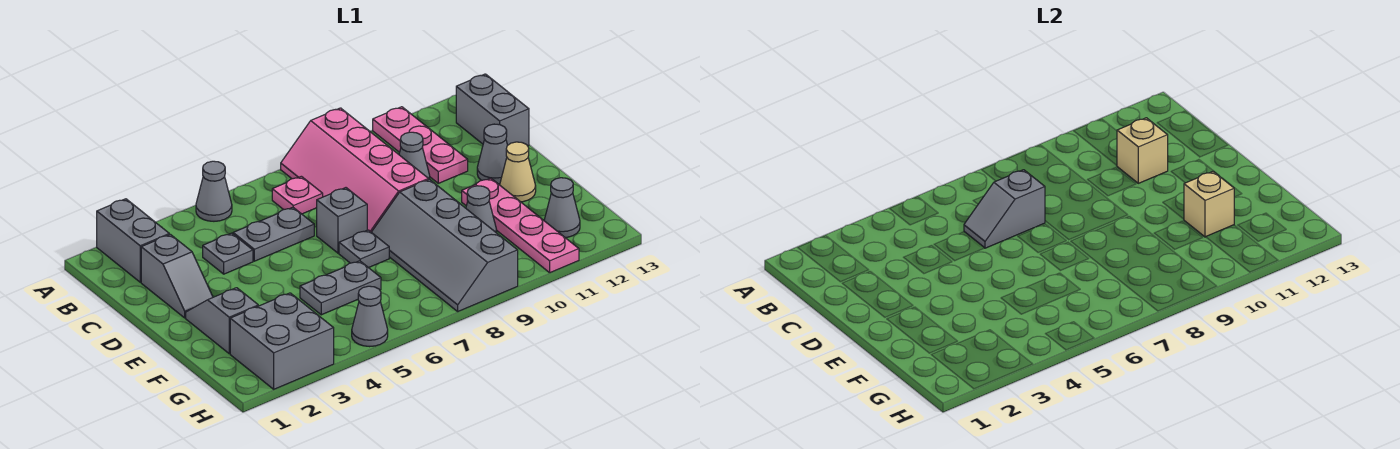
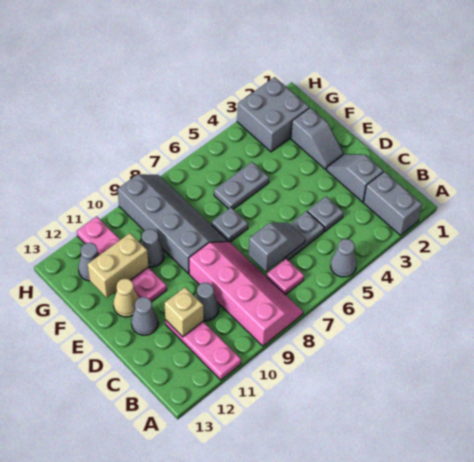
grey 1x2 brick [456,74,529,146] -> none
grey 1x1 brick [317,188,367,253] -> none
tan 1x1 brick [1184,172,1234,237] -> tan 1x2 brick [88,233,148,298]
grey 1x1 cone [352,286,388,347] -> none

